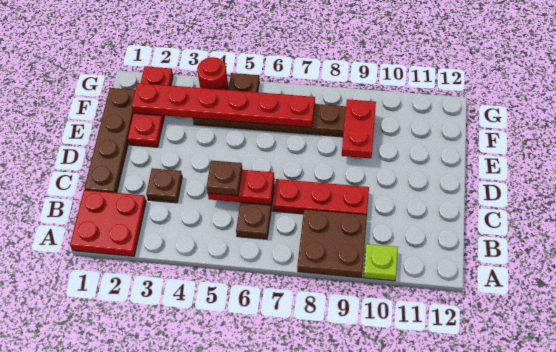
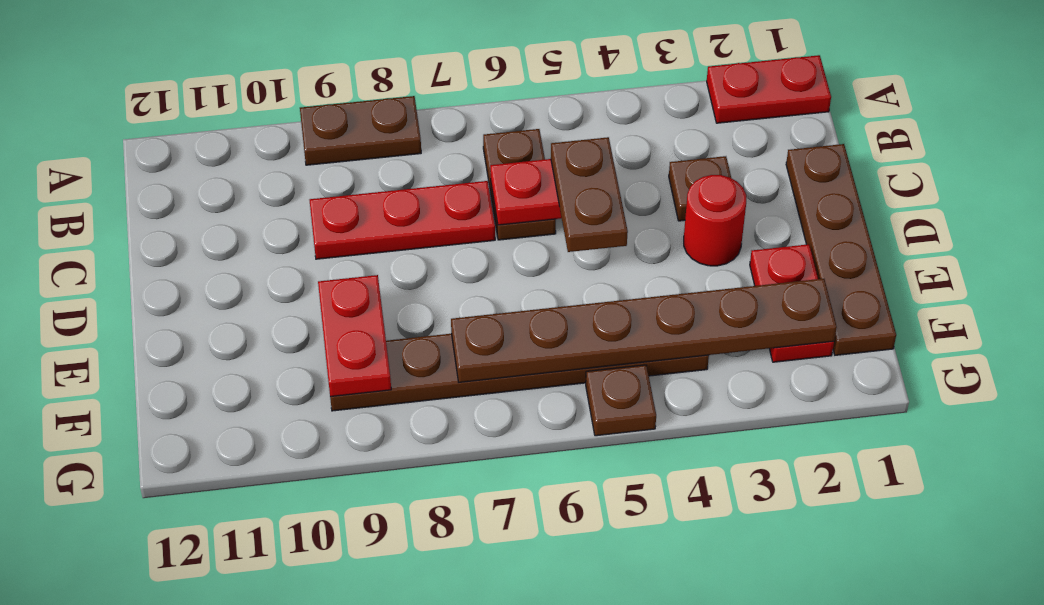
red 2x2 plate [70,190,146,256] -> red 1x2 plate [707,55,831,123]
brown 2x2 plate [297,209,367,278] -> brown 1x2 plate [300,96,421,165]
lime 1x1 plate [364,244,398,281] -> none
brown 1x1 plate [206,160,242,196] -> brown 1x2 plate [551,137,628,252]
red 1x3 plate [128,66,173,147] -> red 1x2 plate [750,244,834,362]
red 1x6 plate [132,83,315,127] -> brown 1x6 plate [451,279,837,382]
red 1x1 round brick [197,57,228,90] -> red 1x1 round brick moved to [684,175,746,266]

